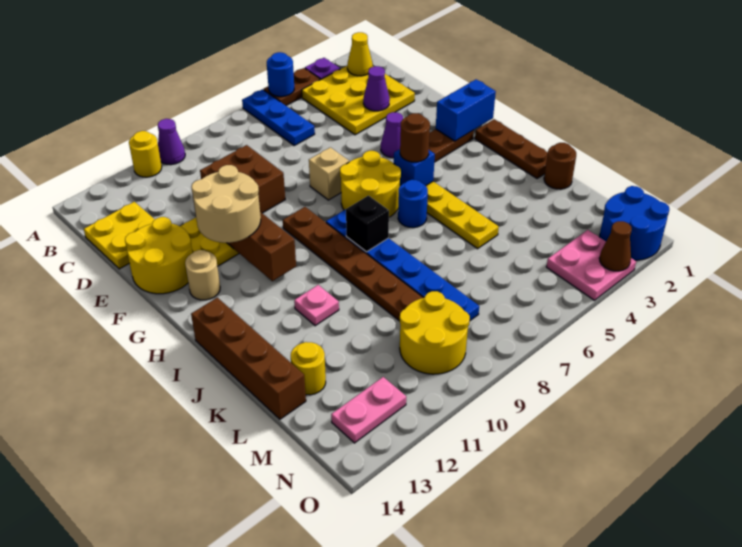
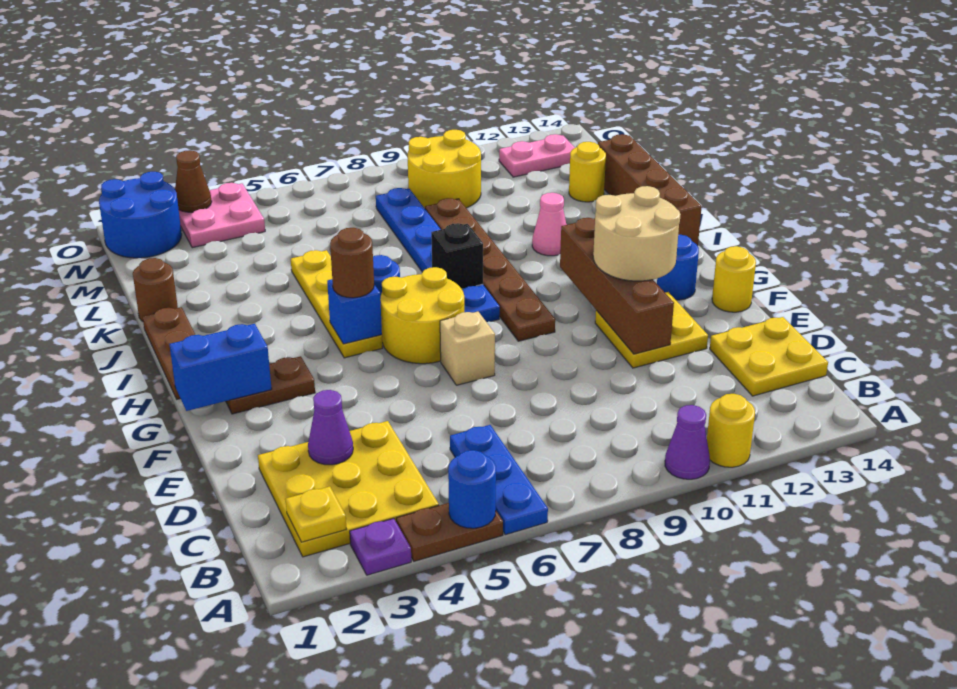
yellow 1x1 cone [347,32,373,76] -> yellow 1x1 plate [285,486,346,542]
brown 2x2 brick [200,145,285,213] -> none
yellow 2x2 round brick [125,217,192,294] -> yellow 1x1 round brick [712,246,756,312]
purple 1x1 cone [381,112,403,158] -> none
tan 1x1 round brick [185,250,220,300] -> blue 1x1 round brick [657,235,699,300]
pink 1x1 plate [294,285,339,326] -> pink 1x1 cone [532,193,567,256]

